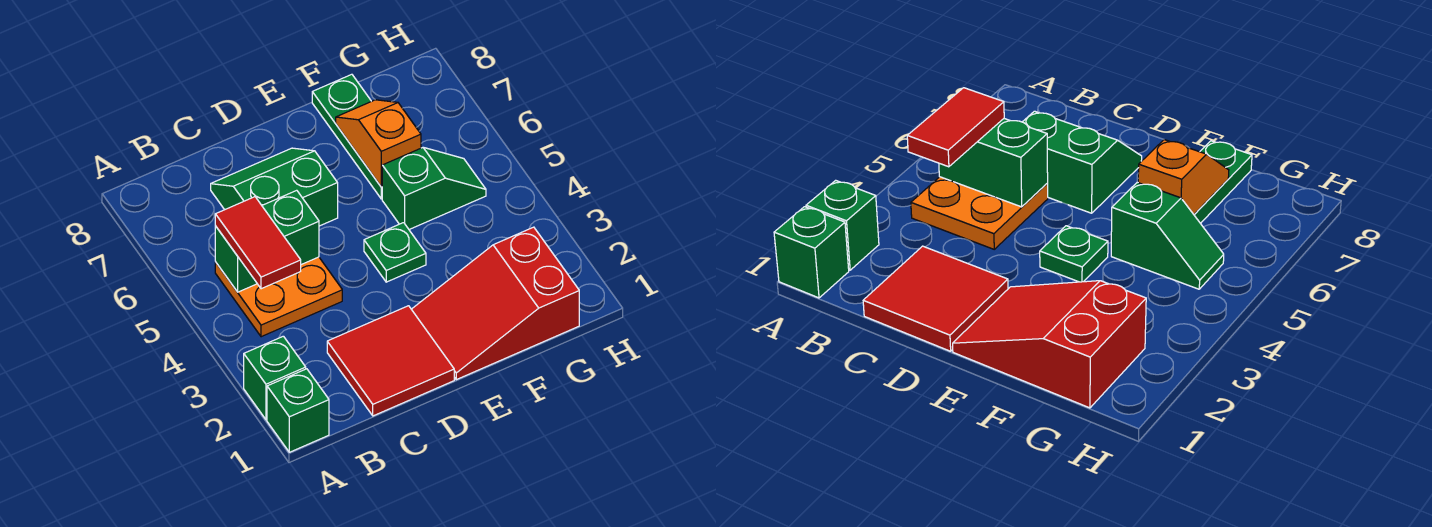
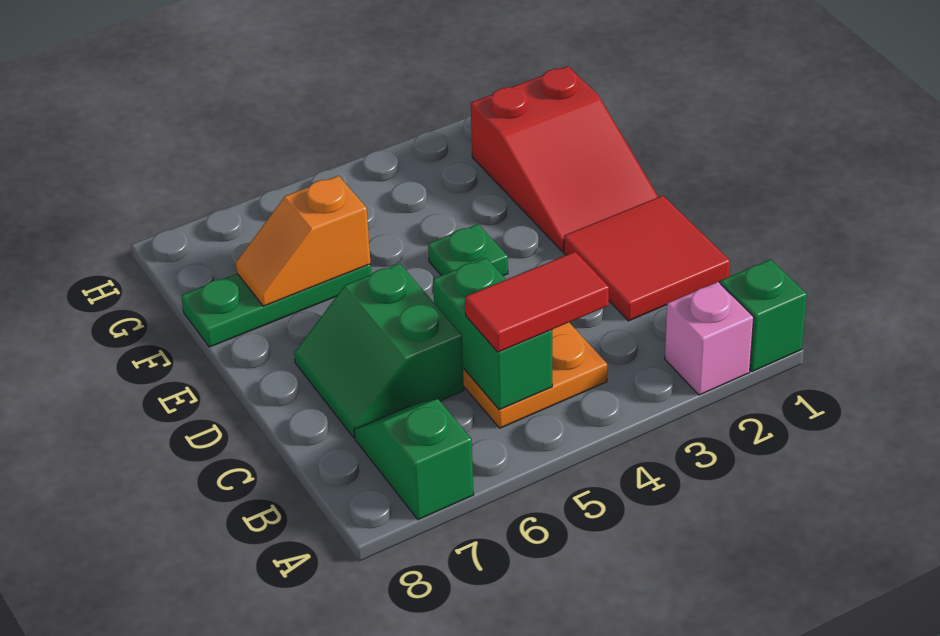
green 1x1 brick [244,336,306,420] -> pink 1x1 brick [665,282,754,395]
green 1x2 slope [382,148,486,229] -> green 1x2 slope moved to [354,399,474,520]

